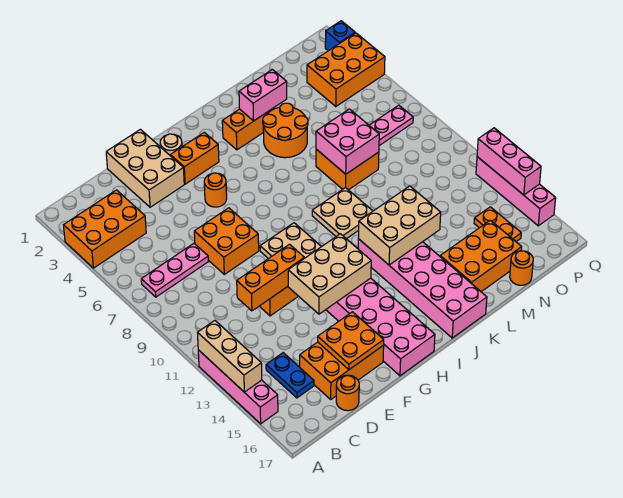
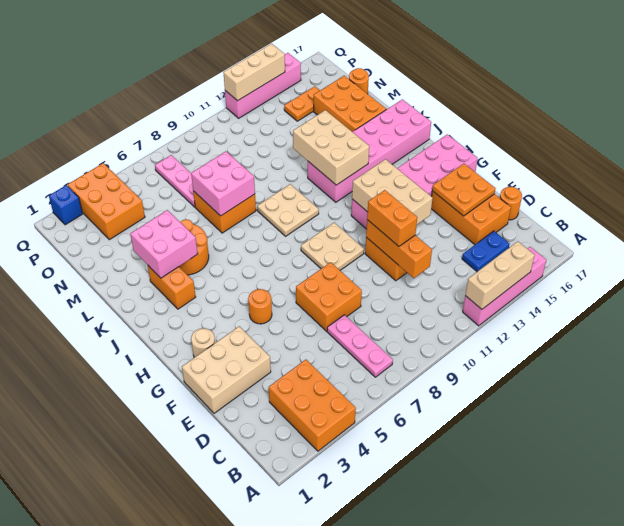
orange 1x2 brick [170,132,219,184] -> orange 1x2 brick moved to [367,190,417,246]
pink 1x2 brick [239,70,287,121] -> pink 2x2 brick [130,210,198,278]
pink 1x3 brick [477,128,541,195] -> tan 1x3 brick [223,44,285,101]

